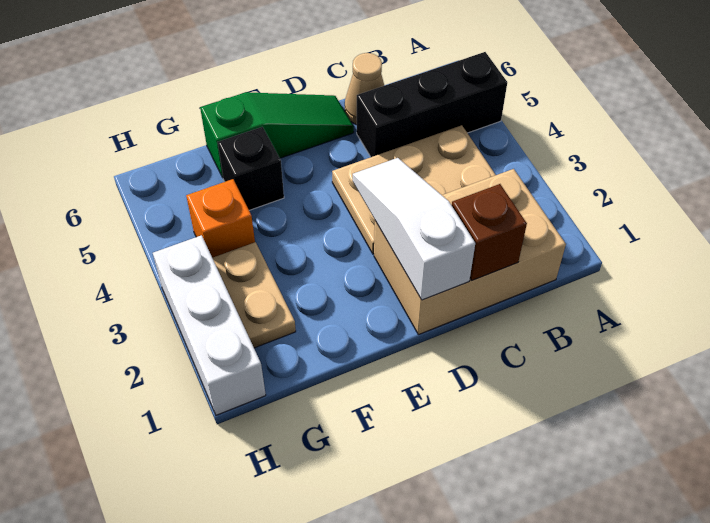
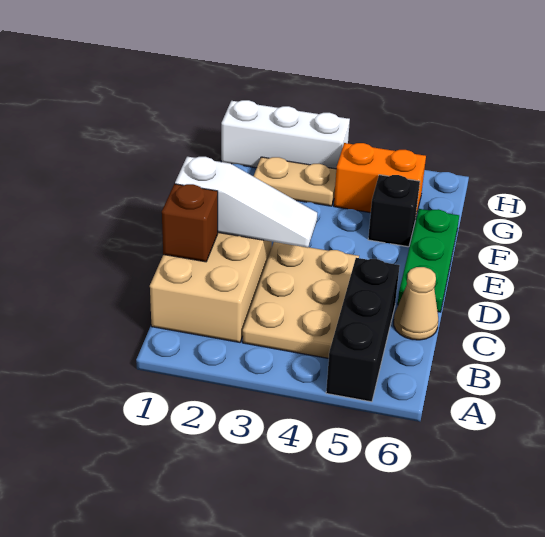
green 1x3 slope [200,92,354,177] -> green 1x3 plate [398,209,459,312]
orange 1x1 brick [186,179,255,258] -> orange 1x2 brick [334,143,426,219]

